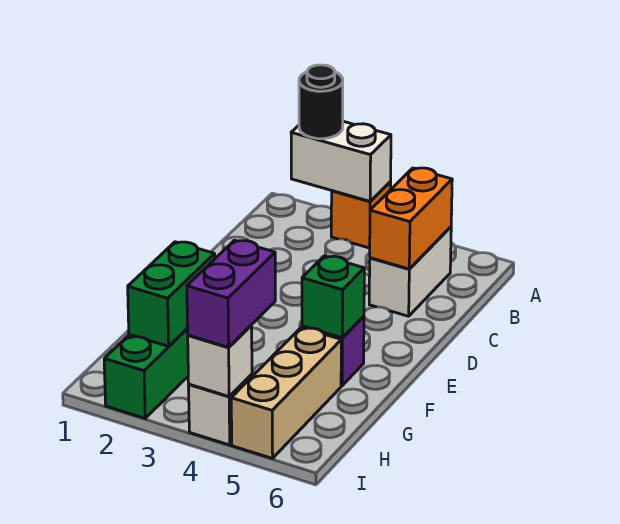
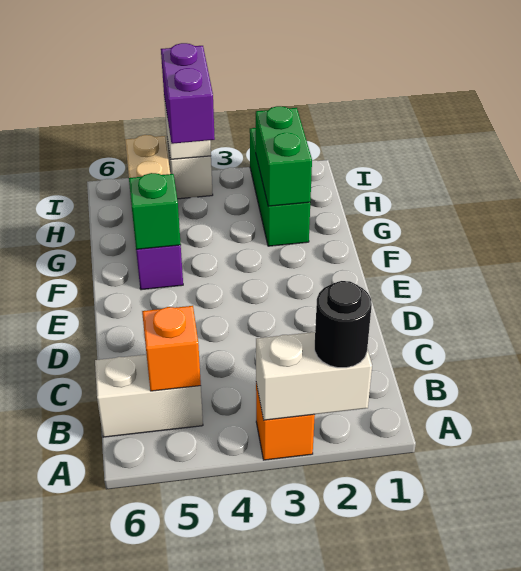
white 1x2 brick [369,227,451,316] -> white 1x2 brick turned to [95,355,203,437]
orange 1x2 brick [370,168,452,269] -> orange 1x1 brick [142,306,201,391]

